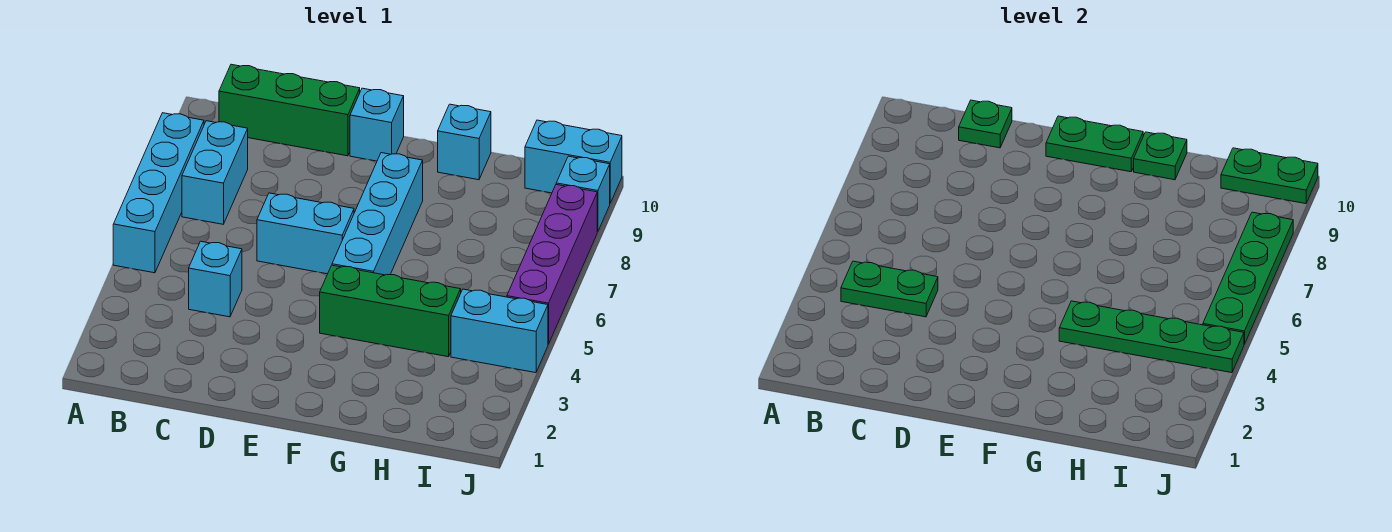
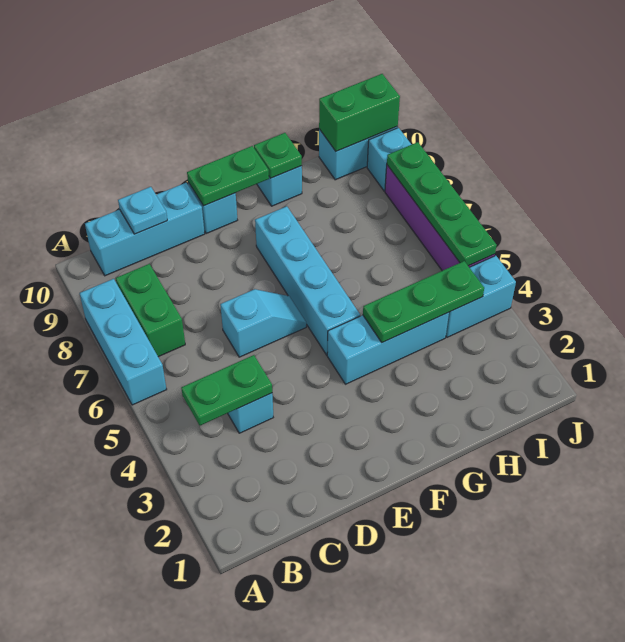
cyan 1x4 brick [113,113,204,273] -> cyan 1x3 brick [80,279,167,405]
cyan 1x2 brick [182,121,248,224] -> green 1x2 brick [116,264,185,357]
green 1x3 brick [219,64,360,156] -> cyan 1x3 brick [85,183,205,276]
green 1x1 plate [959,100,1012,148] -> cyan 1x1 plate [118,187,167,234]
cyan 1x2 brick [257,193,354,274] -> cyan 1x2 slope [220,289,306,357]
green 1x3 brick [320,265,461,357] -> cyan 1x3 brick [327,312,449,384]
green 1x4 plate [1059,301,1244,373] -> green 1x3 plate [363,261,484,343]
green 1x2 plate [1221,148,1318,204] -> green 1x2 brick [319,74,400,151]

